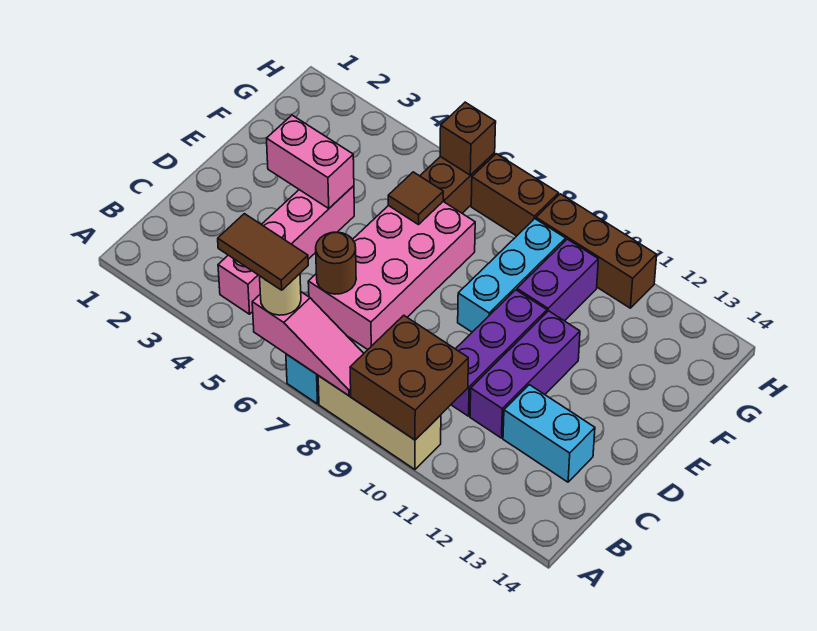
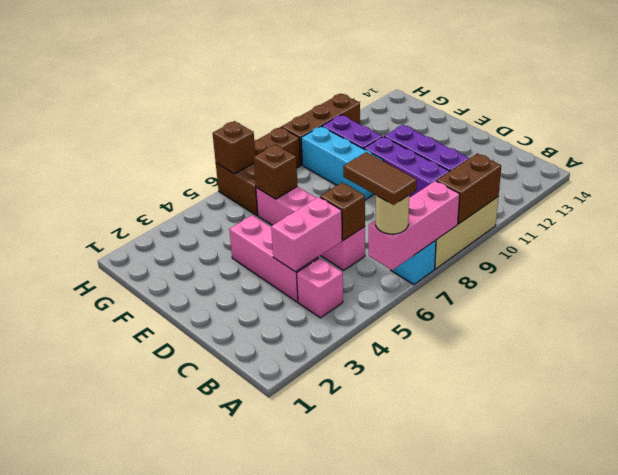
brown 1x2 tile [218,214,308,290] -> brown 1x2 tile turned to [343,152,417,205]
pink 1x3 slope [252,292,364,396] -> pink 1x3 brick [369,181,460,270]
brown 2x2 brick [350,315,468,440] -> brown 1x2 brick [436,153,501,224]
pink 2x4 brick [308,202,475,350] -> pink 1x4 brick [256,187,365,270]
brown 1x1 round brick [316,232,356,294] -> brown 1x1 brick [320,183,365,240]
cyan 1x2 brick [503,385,595,482] -> none
pink 1x2 brick [267,115,354,208] -> pink 1x2 brick moved to [271,197,342,272]
brown 1x1 tile [388,172,443,225] -> brown 1x1 brick [253,145,297,199]

